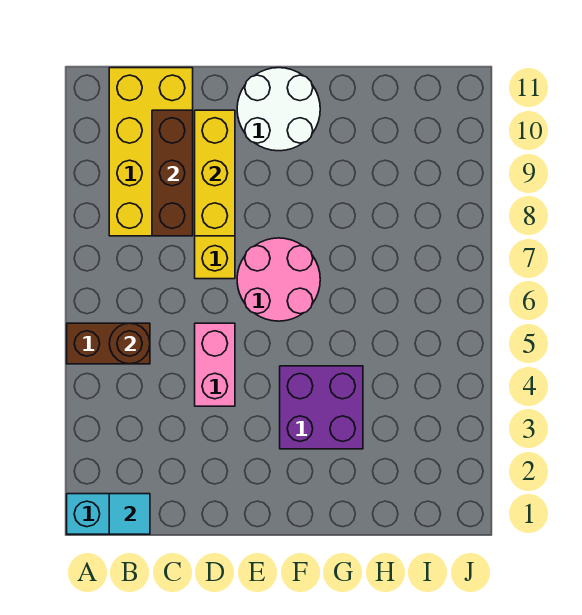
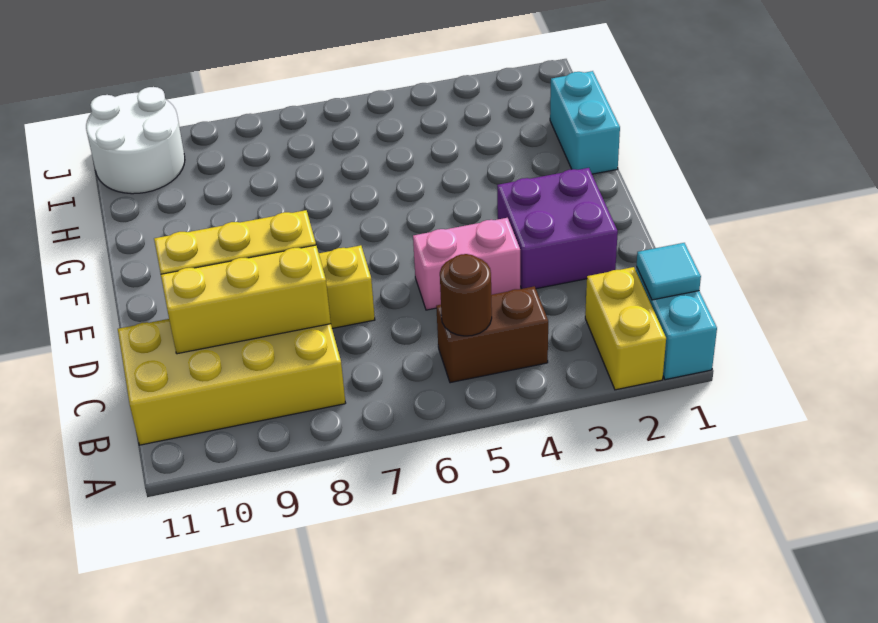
none -> yellow 1x2 brick [585,267,666,390]
brown 1x2 brick [67,323,150,364] -> brown 1x2 brick turned to [436,286,548,383]
brown 1x3 brick [152,110,193,236] -> yellow 1x3 brick [161,245,331,354]
pink 2x2 round brick [237,238,320,321] -> none
white 2x2 round brick [237,68,320,151] -> white 2x2 round brick moved to [86,87,185,194]
purple 2x2 brick [280,366,363,449] -> purple 2x2 brick moved to [497,168,618,289]
none -> cyan 1x2 brick [550,71,620,174]

